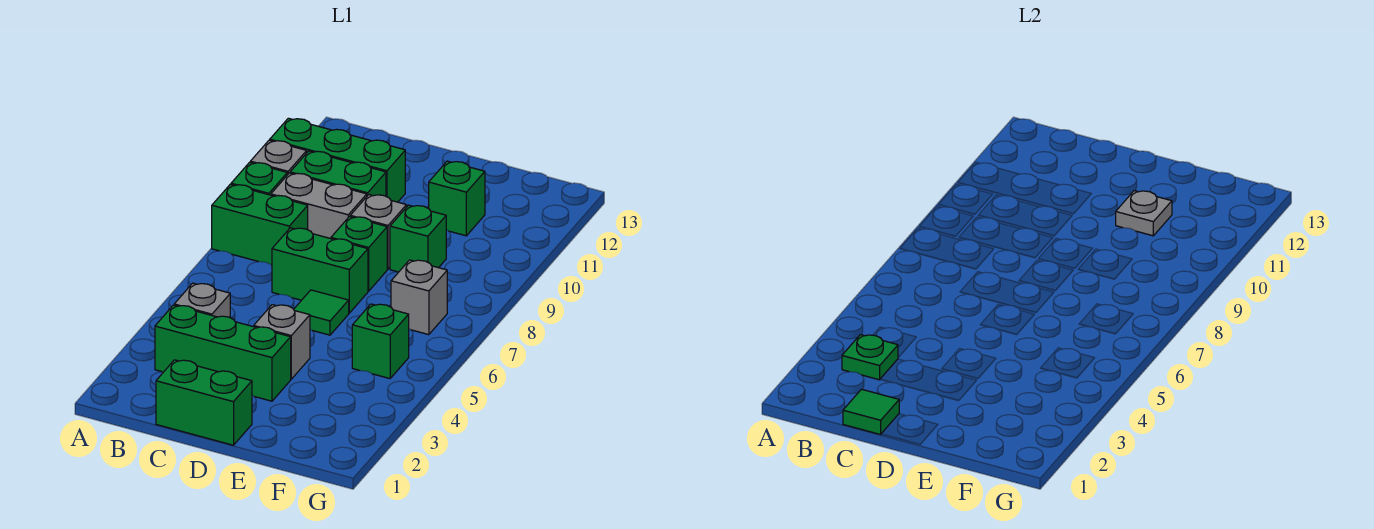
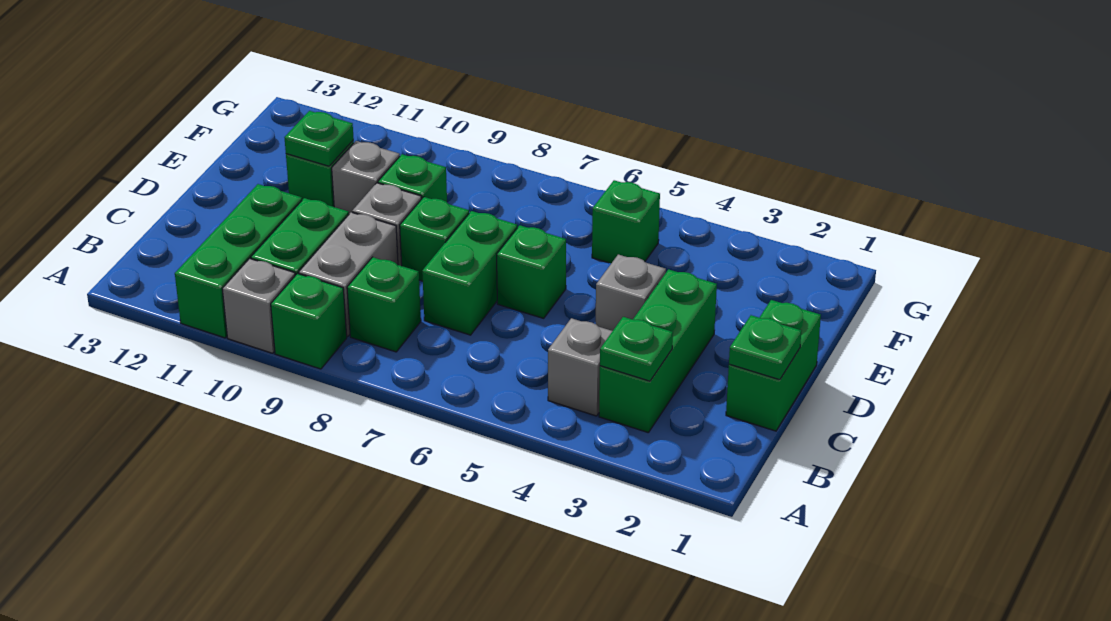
green 1x2 brick [212,184,308,265] -> green 1x1 brick [347,257,421,352]
green 1x1 tile [843,389,899,434] -> green 1x1 plate [729,315,801,380]
green 1x1 tile [294,290,349,335] -> green 1x1 brick [497,225,566,318]
grey 1x1 plate [1116,191,1172,236] -> green 1x1 plate [284,111,354,166]
grey 1x1 brick [391,260,447,335] -> grey 1x1 brick moved to [332,141,400,214]

